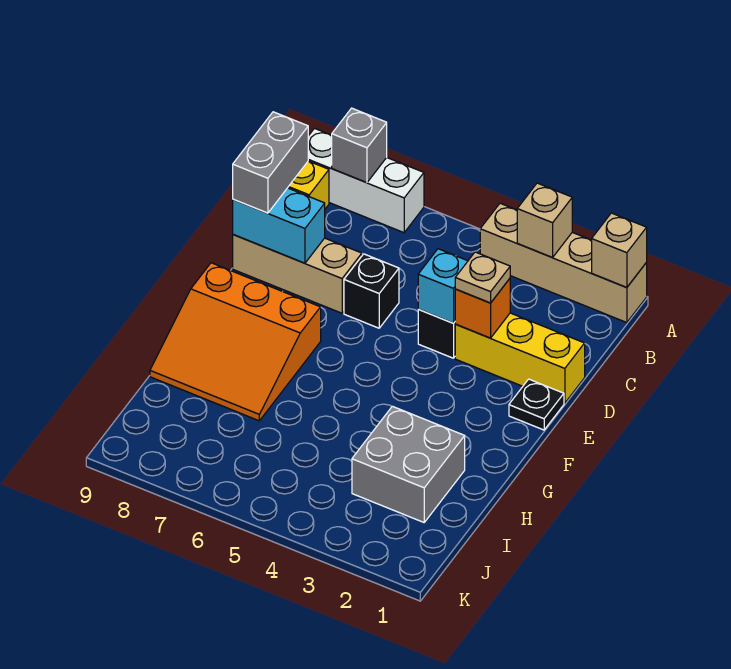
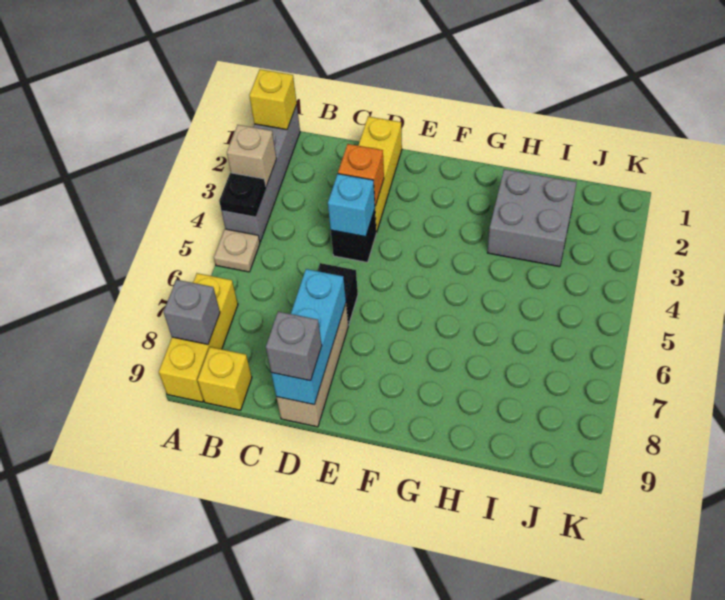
tan 1x4 brick [480,203,647,323] -> grey 1x4 brick [221,105,300,242]
tan 1x1 brick [592,213,647,288] -> yellow 1x1 brick [249,69,297,130]
white 1x3 brick [308,128,424,233] -> yellow 1x3 brick [159,273,238,402]
grey 1x2 brick [233,112,308,213] -> grey 1x1 brick [266,312,322,381]
tan 1x1 plate [455,252,510,303] -> tan 1x1 plate moved to [214,229,260,272]
cyan 1x2 brick [233,188,325,263] -> cyan 1x3 brick [271,269,346,405]
black 1x1 plate [509,379,564,430] -> black 1x1 plate moved to [219,173,266,216]
orange 3x3 slope [150,263,321,421] -> none

